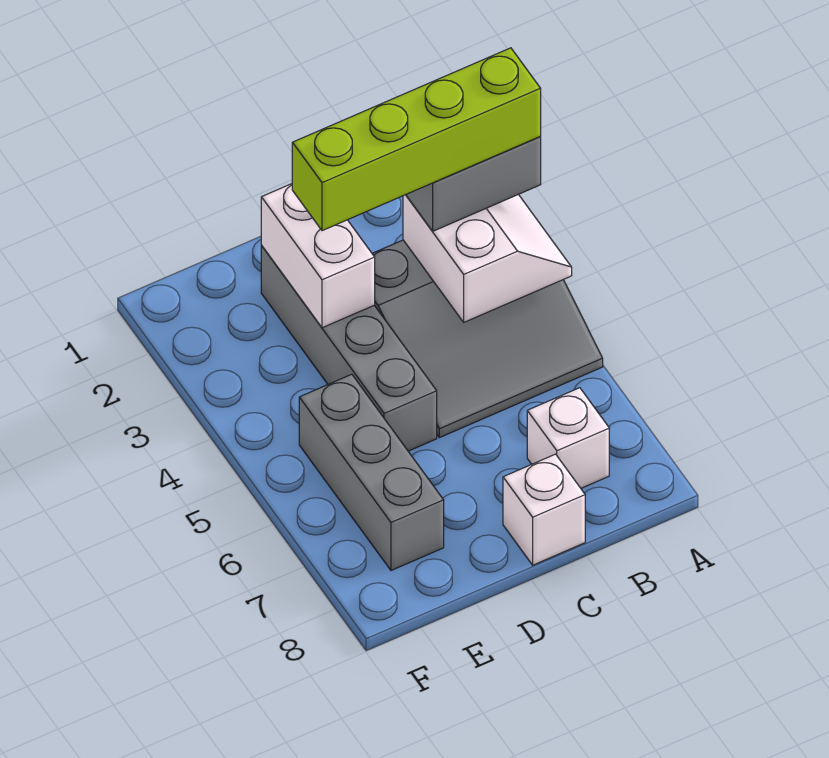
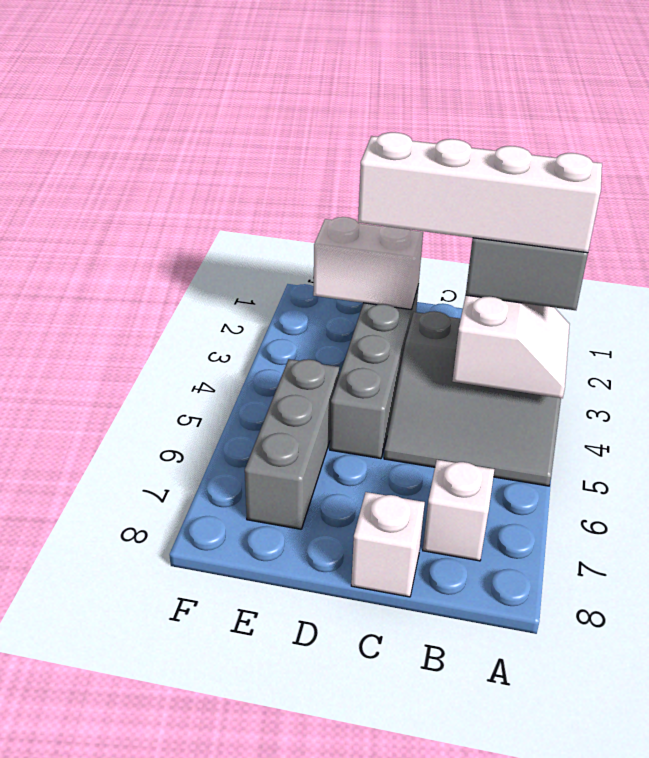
lime 1x4 brick [292,48,541,231] -> white 1x4 brick [358,132,602,253]
white 1x2 brick [261,184,375,328] -> white 1x2 brick turned to [313,217,423,310]

